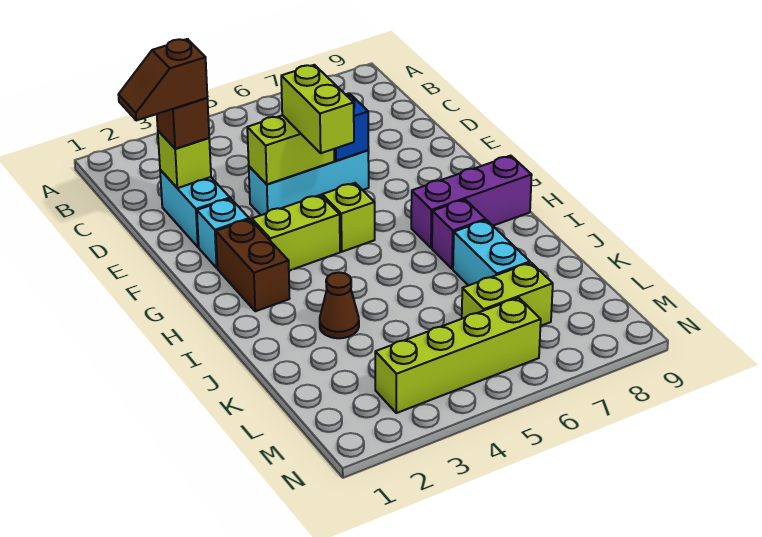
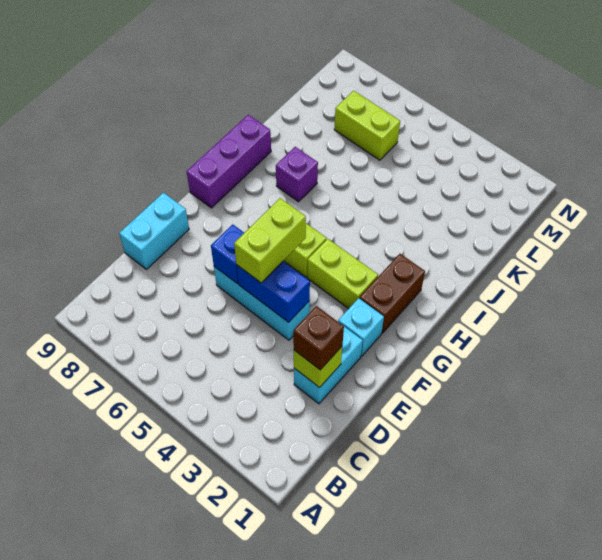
brown 1x2 slope [118,39,207,120] -> none
lime 1x2 brick [247,115,334,184] -> blue 1x2 brick [237,261,310,322]
purple 1x3 brick [411,156,532,248] -> purple 1x3 brick turned to [187,115,271,208]
brown 1x1 cone [320,272,359,338] -> none
cyan 1x2 brick [453,220,530,286] -> cyan 1x2 brick moved to [119,193,189,269]
lime 1x4 brick [375,298,541,413] -> none

